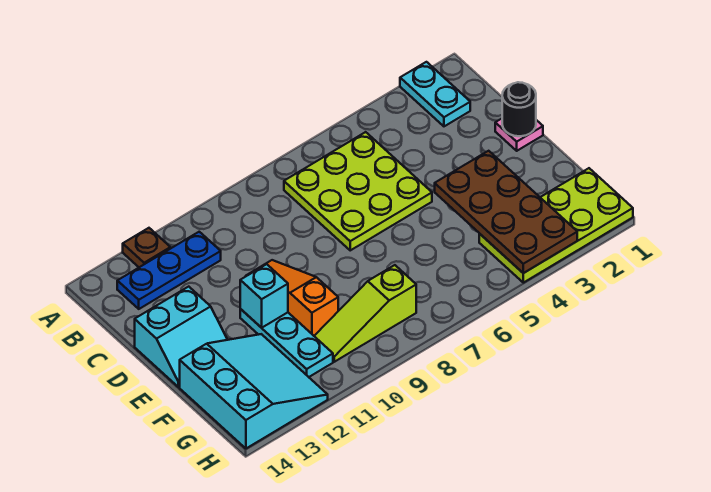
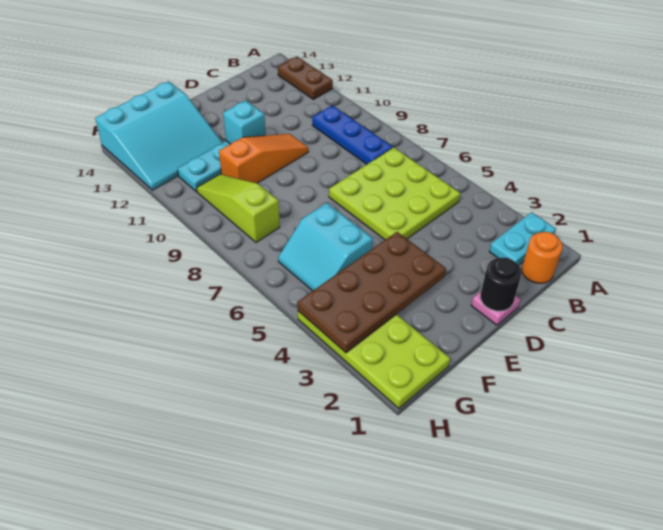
brown 1x1 plate [123,228,171,267] -> brown 1x2 plate [278,57,333,99]
none -> orange 1x1 round brick [522,232,563,283]
blue 1x3 plate [117,232,221,309] -> blue 1x3 plate moved to [312,105,393,164]
cyan 2x2 slope [135,287,227,387] -> cyan 2x2 slope moved to [278,203,373,291]

